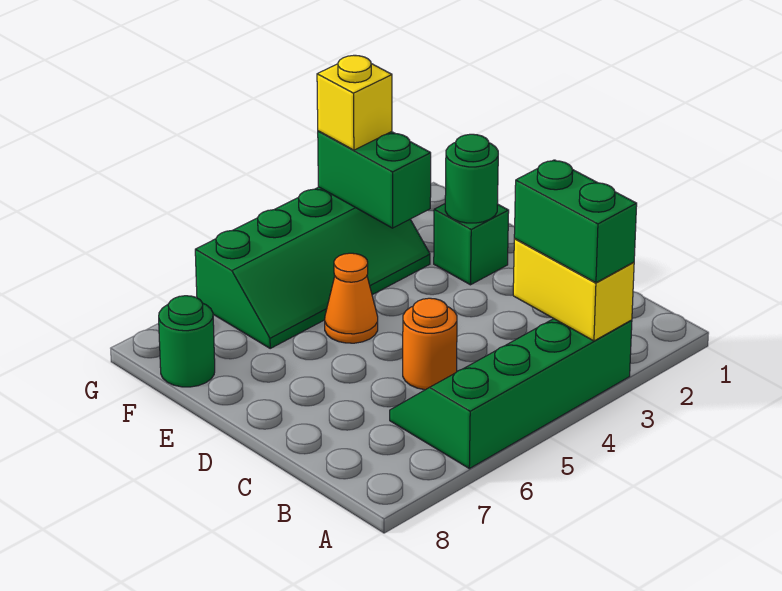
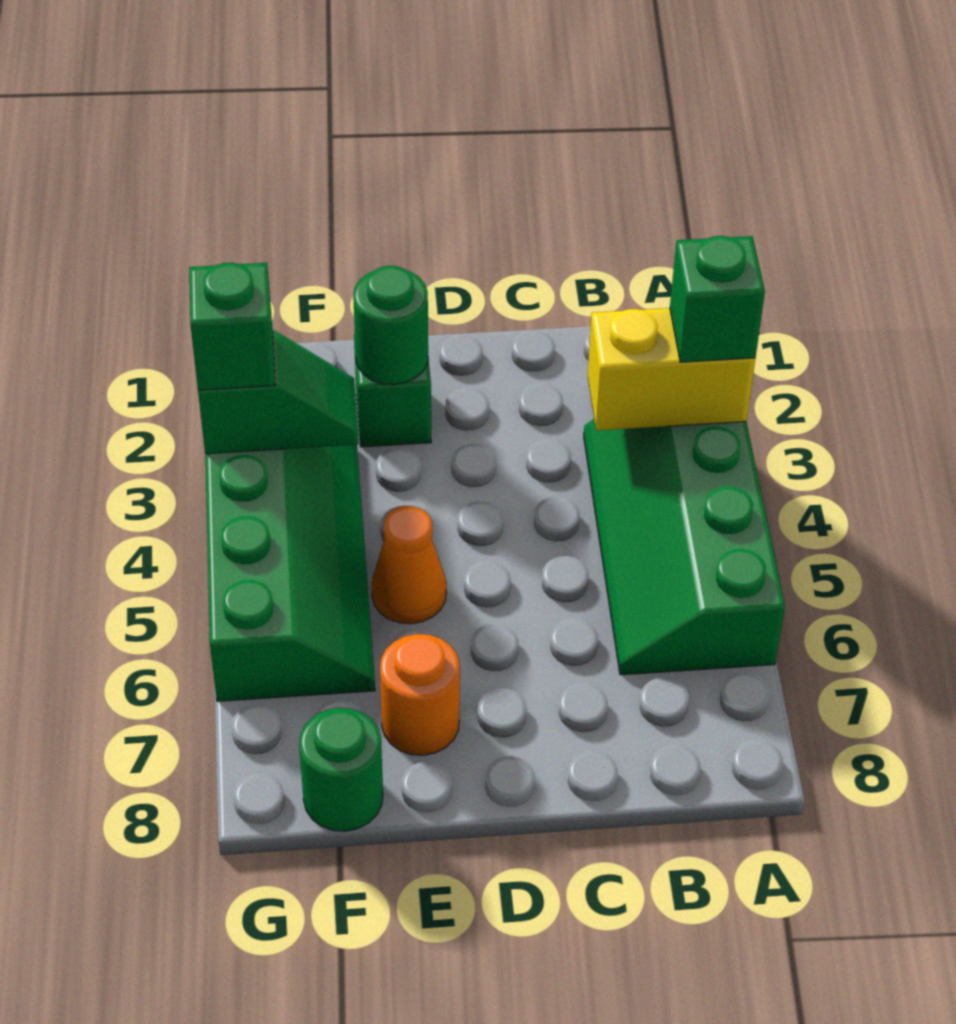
green 1x2 brick [514,160,637,283] -> green 1x1 brick [670,236,765,362]
orange 1x1 round brick [403,298,457,390] -> orange 1x1 round brick moved to [380,634,460,755]
green 1x2 brick [318,131,431,228] -> green 1x2 slope [198,331,359,454]
yellow 1x1 brick [317,55,392,150] -> green 1x1 brick [189,263,275,390]

